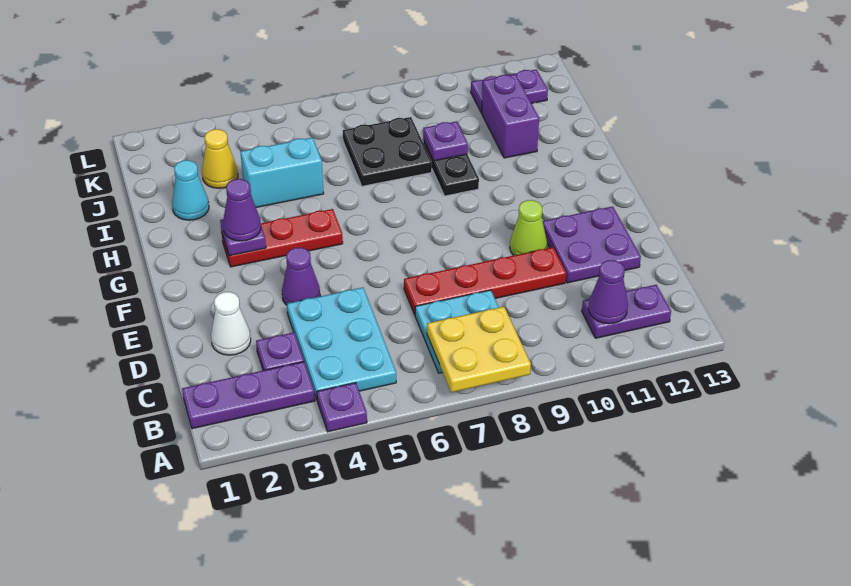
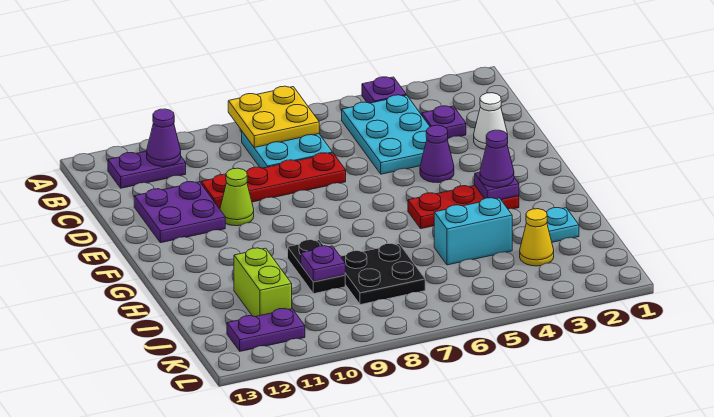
purple 1x3 plate [182,362,315,429] -> none
cyan 1x1 cone [172,160,209,220] -> cyan 1x1 plate [547,208,579,242]
purple 1x2 brick [482,74,539,158] -> lime 1x2 brick [234,248,292,317]

